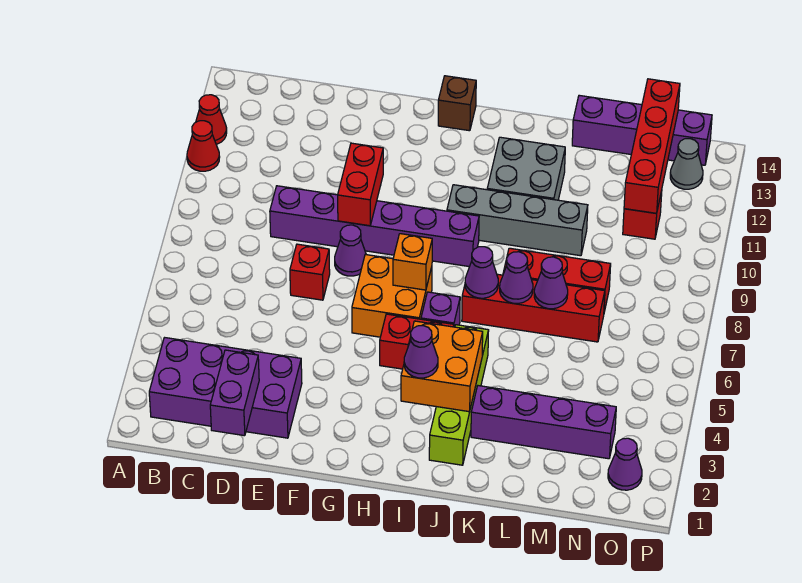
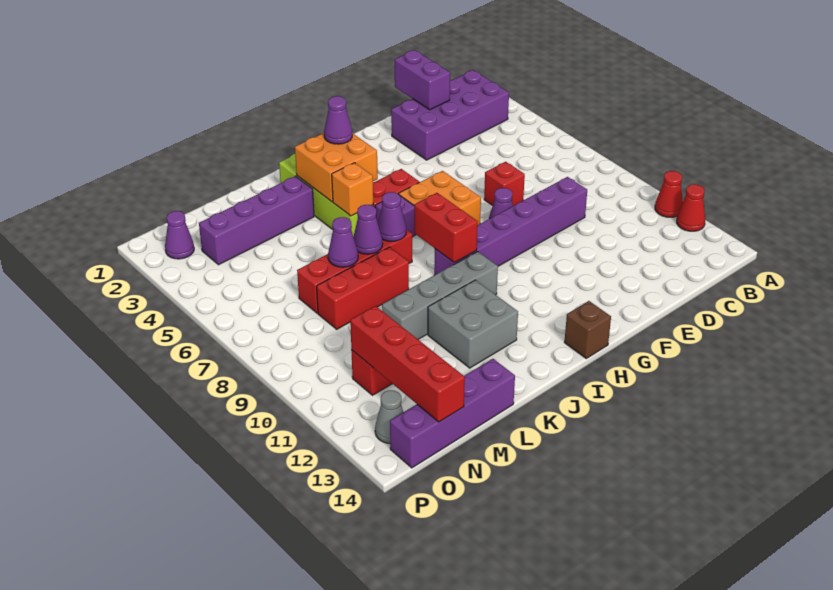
red 1x2 brick [338,143,383,226] -> red 1x2 brick moved to [414,193,478,263]
orange 1x1 brick [393,234,432,290] -> orange 1x1 brick moved to [332,163,373,216]

